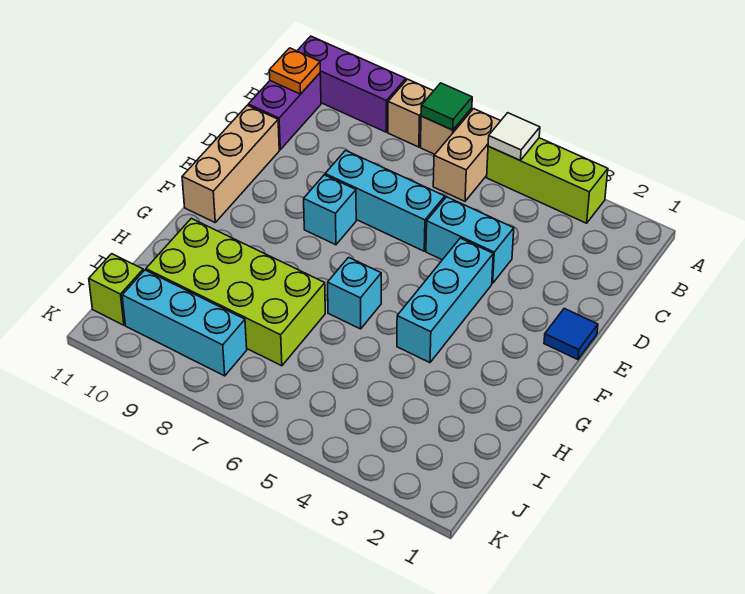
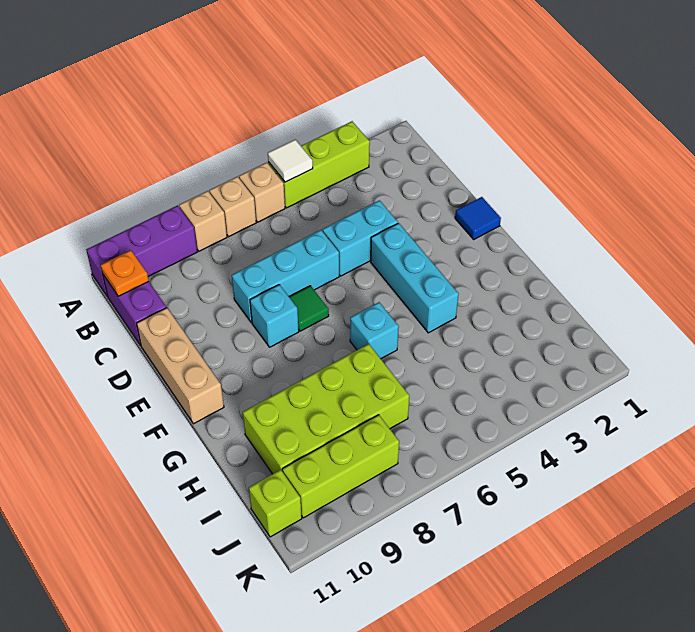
tan 1x2 brick [433,109,500,201] -> tan 1x1 brick [239,162,285,222]
green 1x1 tile [421,83,472,130] -> green 1x1 tile moved to [289,286,329,331]
cyan 1x3 brick [122,270,247,376] -> lime 1x3 brick [282,415,399,518]

